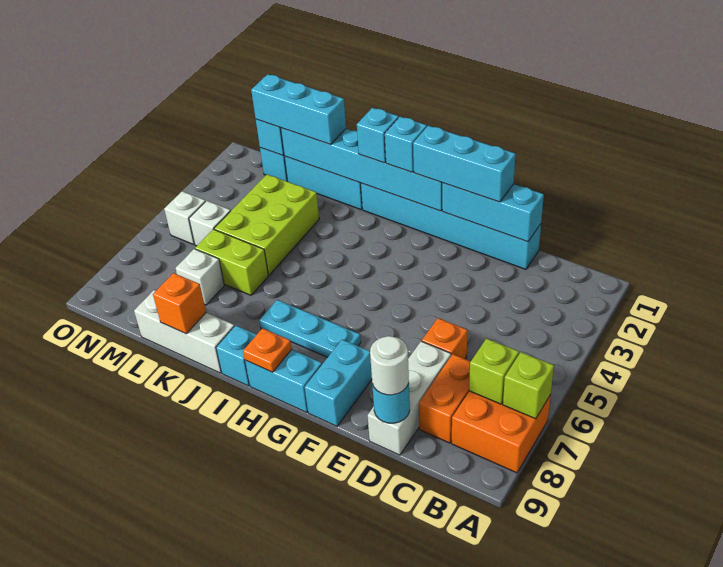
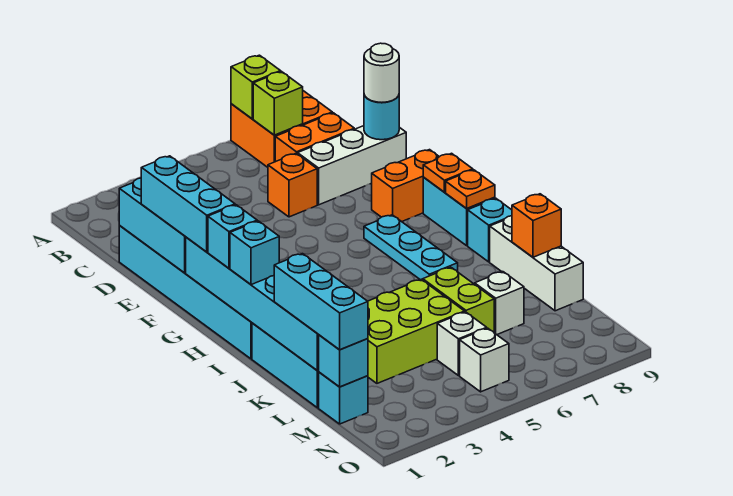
cyan 1x2 brick [305,340,372,426] -> orange 1x2 brick [371,150,439,222]
none -> orange 1x1 plate [423,153,473,192]

